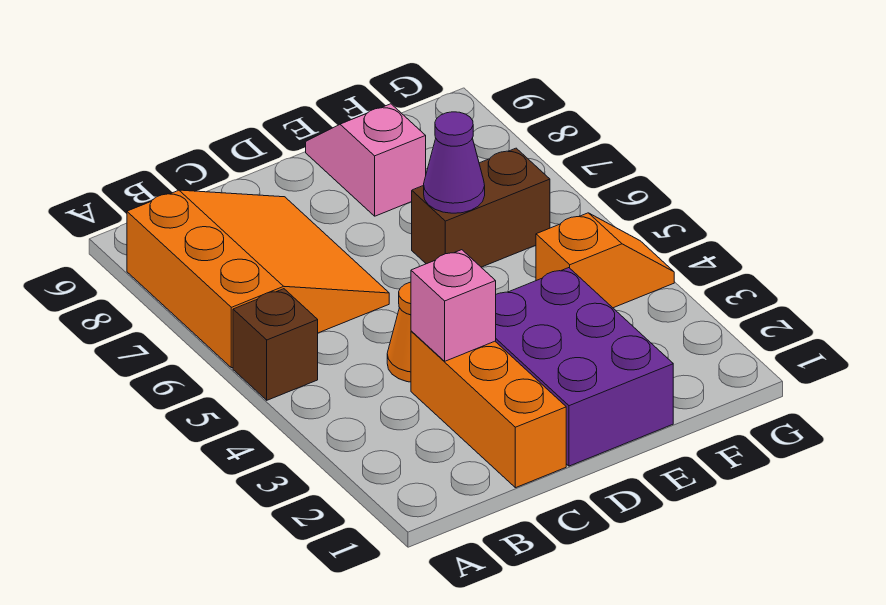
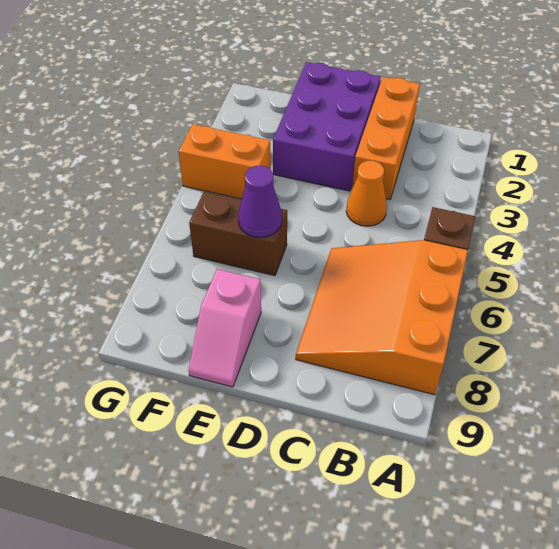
pink 1x1 brick [411,250,496,361] -> none
orange 1x2 slope [536,213,674,308] -> orange 1x2 brick [179,124,271,199]

